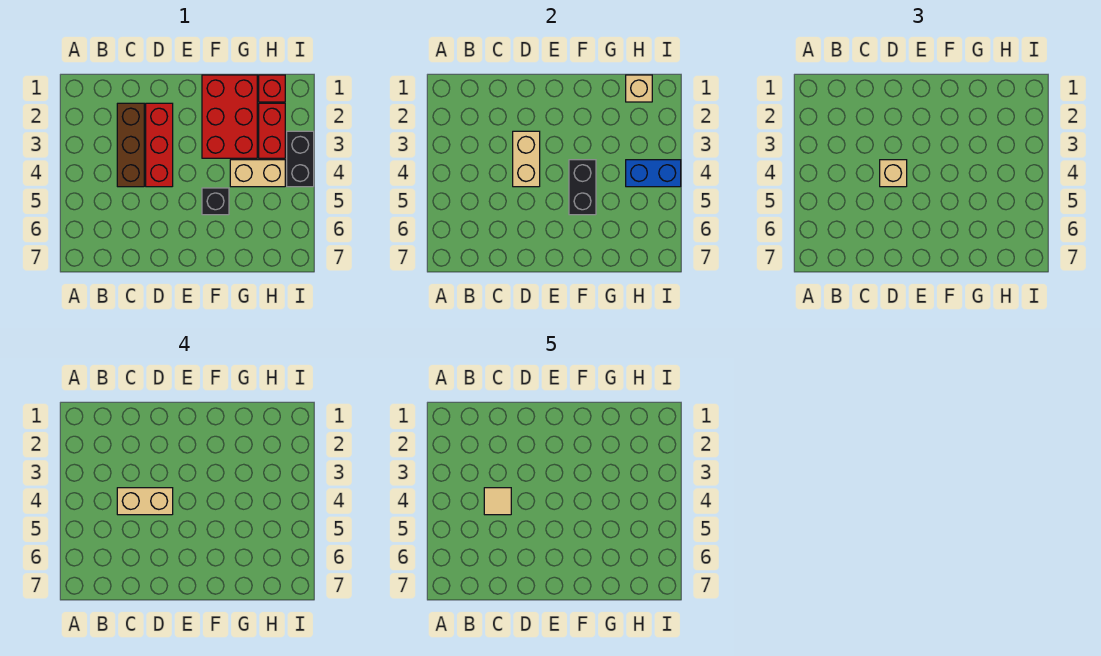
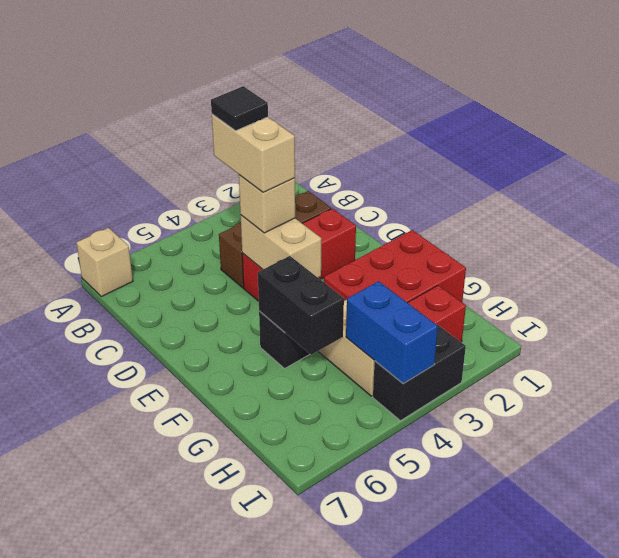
tan 1x1 tile [484,488,511,515] -> black 1x1 tile [211,86,268,131]
tan 1x2 brick [513,131,540,187] -> tan 1x2 brick turned to [241,215,321,278]
black 1x2 brick [569,160,596,215] -> black 1x2 brick turned to [258,256,344,355]
red 1x1 brick [259,75,285,102] -> none
tan 1x1 brick [626,75,652,102] -> tan 1x1 brick moved to [77,228,133,297]

